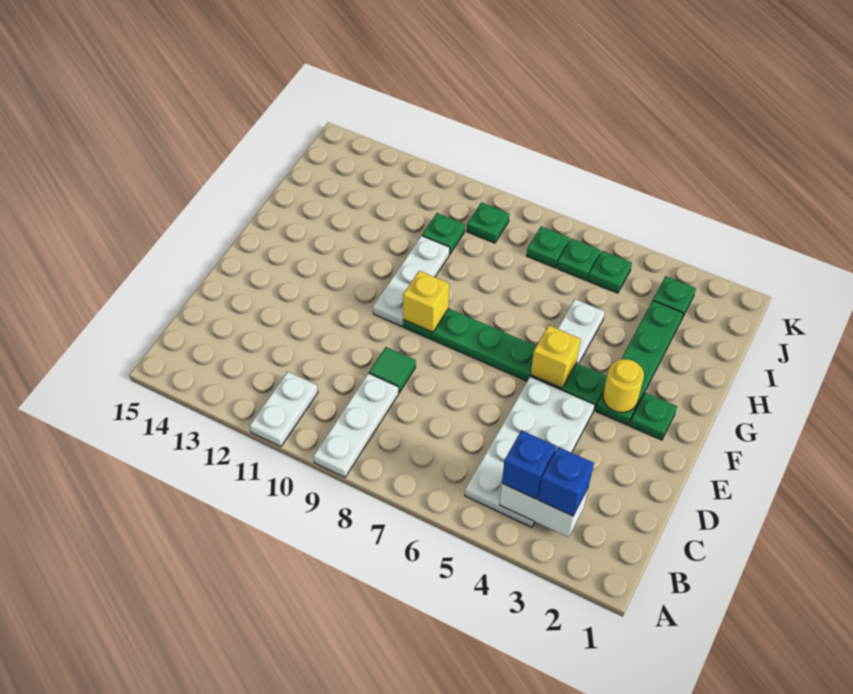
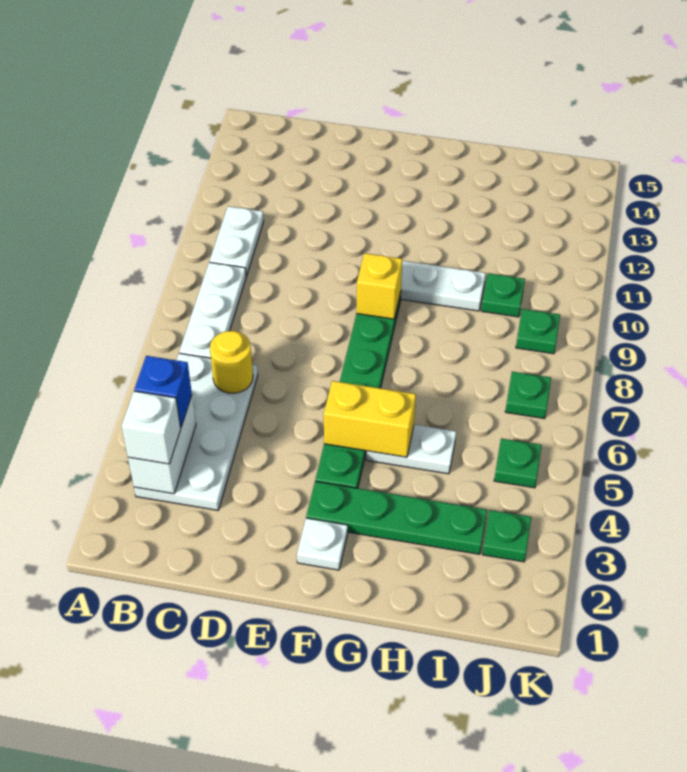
white 1x3 plate [313,373,399,477] -> white 1x3 plate turned to [179,262,246,358]
white 1x2 plate [250,372,318,447] -> white 1x2 plate turned to [210,206,264,276]
blue 1x1 brick [538,447,594,516] -> white 1x1 brick [122,391,181,464]
white 2x4 plate [465,377,595,527] -> white 2x4 plate turned to [134,353,258,510]
green 1x1 tile [369,347,416,393] -> none
green 1x1 plate [630,393,677,440] -> white 1x1 plate [297,518,348,570]
yellow 1x1 round brick [603,359,644,412] -> yellow 1x1 round brick moved to [210,331,253,393]
yellow 1x1 brick [531,326,581,388] -> yellow 1x2 brick [324,381,416,457]
green 1x1 plate [557,238,601,280] -> none

